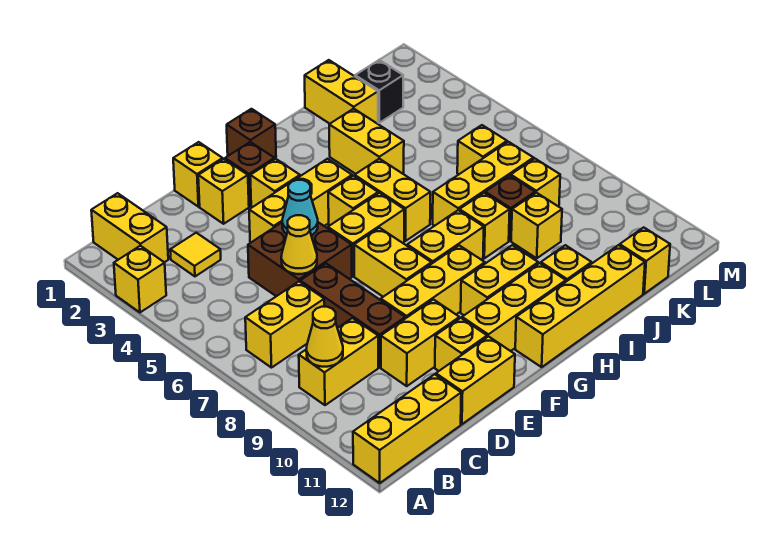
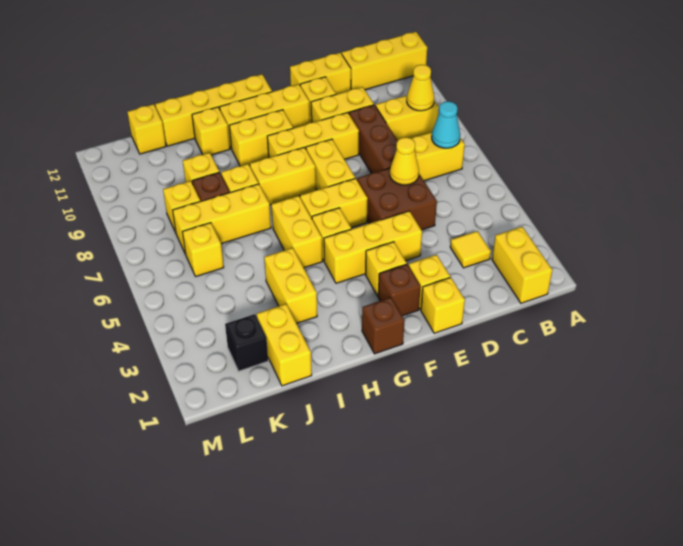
yellow 1x1 brick [114,246,166,312] -> none
cyan 1x1 cone [282,180,318,235] -> cyan 1x1 cone moved to [432,101,460,148]

